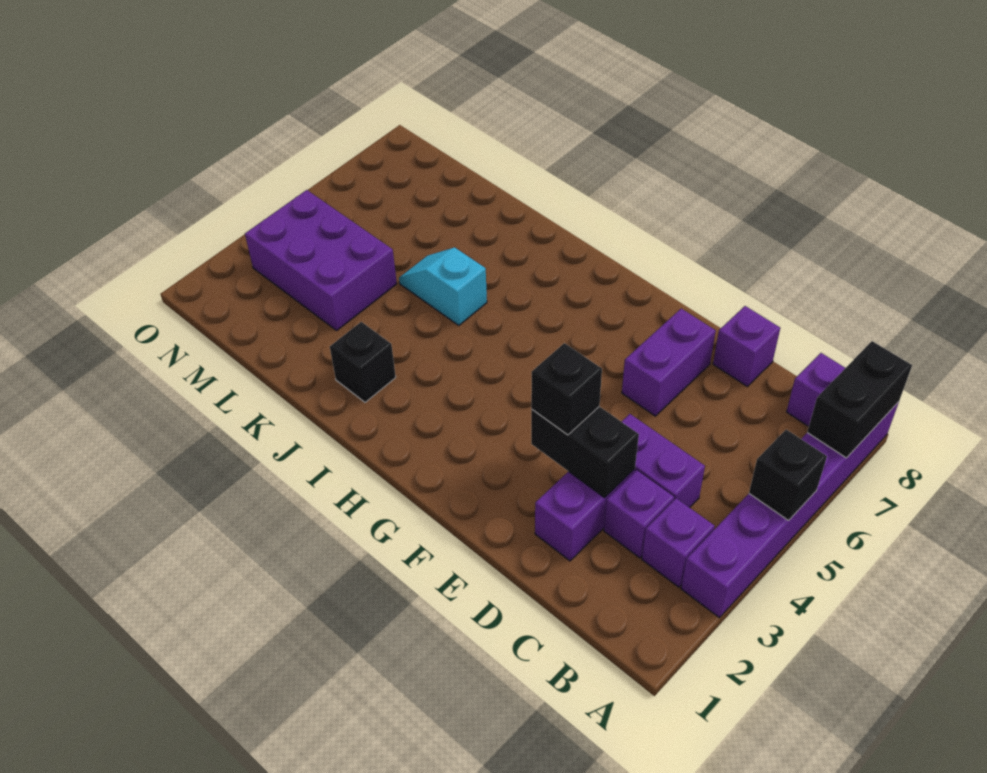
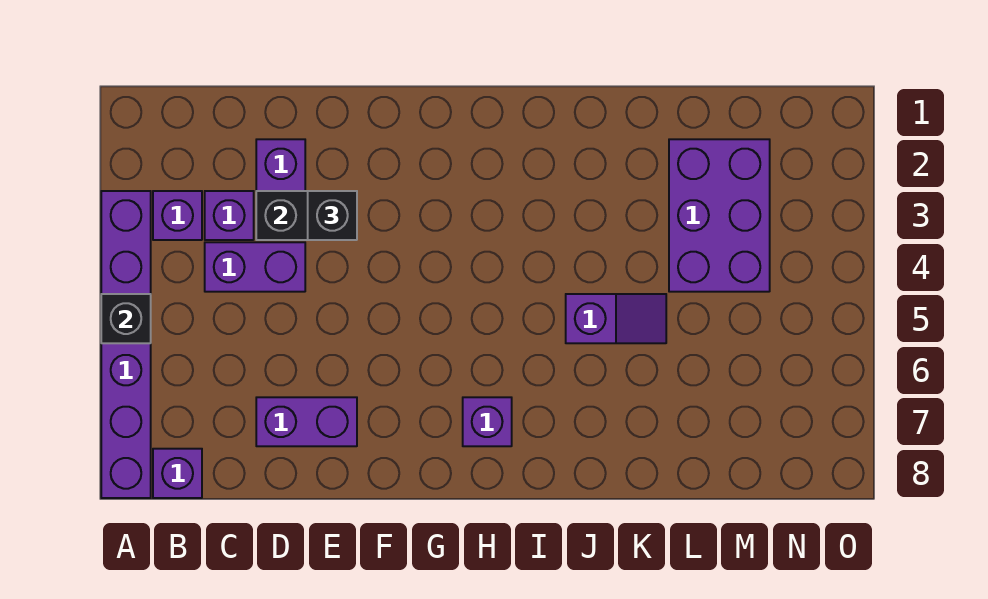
black 1x2 brick [807,341,912,458] -> none
purple 1x1 brick [713,306,780,386] -> purple 1x1 brick moved to [463,397,512,446]
purple 1x2 brick [622,309,716,416] -> purple 1x2 brick turned to [256,397,357,446]
black 1x1 brick [330,322,396,402] -> none
cyan 1x2 slope [399,248,487,325] -> purple 1x2 slope [566,294,666,343]
purple 2x3 brick [245,190,397,330] -> purple 2x3 brick turned to [669,139,770,292]

